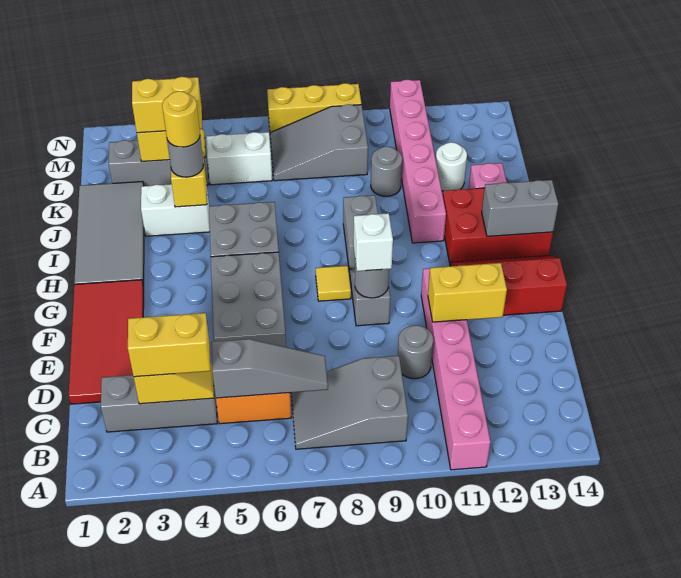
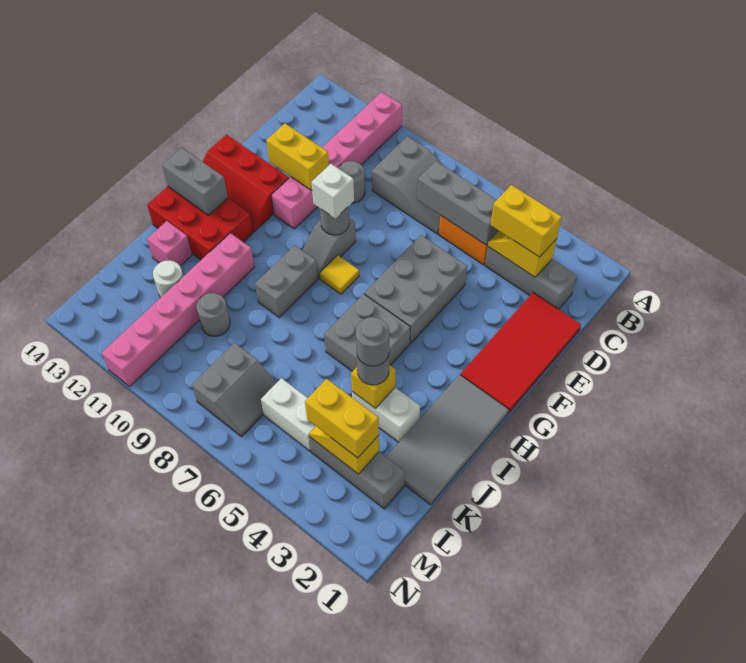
grey 1x3 slope [211,339,328,398] -> grey 1x3 brick [417,161,499,245]
yellow 1x1 round brick [162,91,200,147] -> grey 1x1 round brick [356,317,389,366]
grey 2x3 slope [270,104,368,181] -> grey 2x2 slope [192,343,276,437]
yellow 1x3 brick [267,83,361,133] -> none

